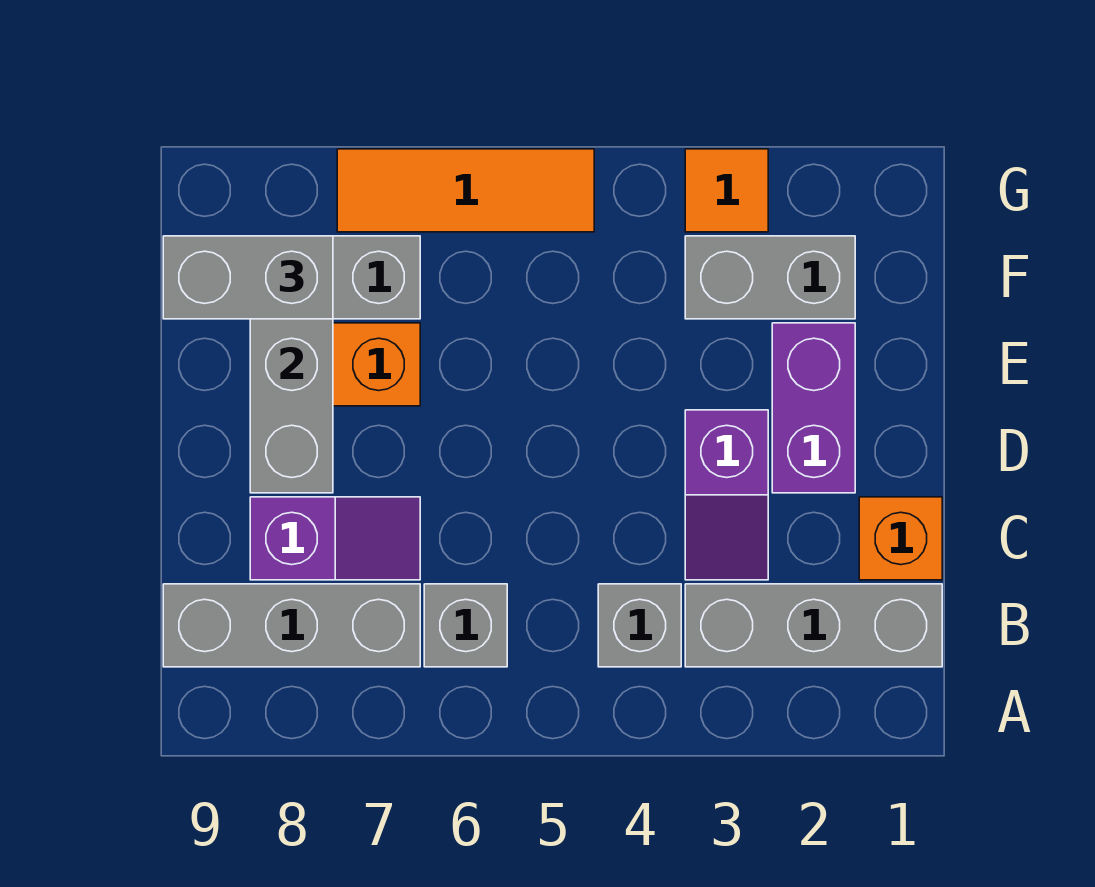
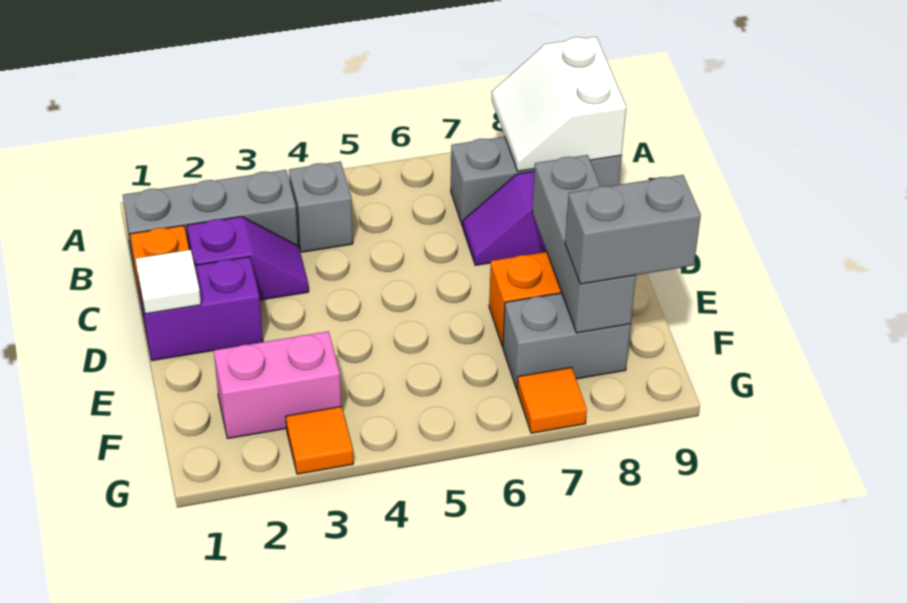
none -> white 2x2 slope [492,37,626,171]
grey 1x1 brick [424,584,507,667] -> none
purple 1x2 slope [685,410,768,580] -> purple 1x2 slope turned to [187,217,309,300]
none -> white 1x1 tile [136,250,201,314]
purple 1x2 brick [772,323,855,493] -> purple 1x2 brick turned to [138,257,263,361]
grey 1x2 brick [685,236,855,319] -> pink 1x2 brick [214,331,341,438]
orange 1x3 tile [337,149,594,232] -> orange 1x1 tile [517,367,587,433]

